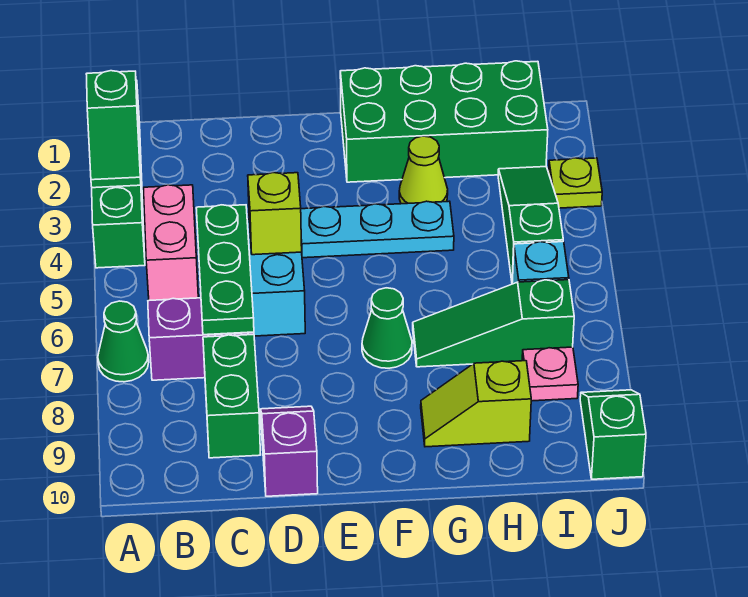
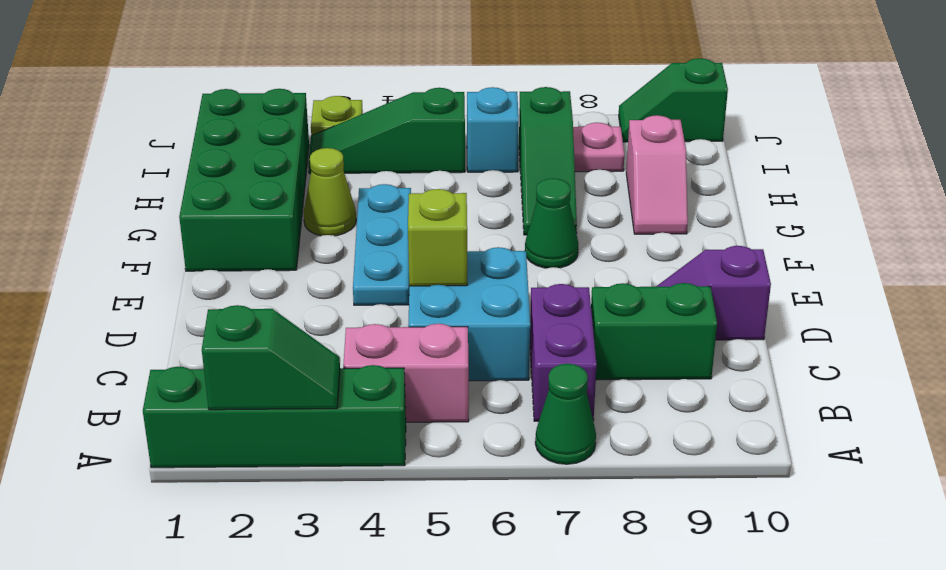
green 1x3 plate [196,205,254,335] -> none
lime 1x2 slope [421,361,531,447] -> pink 1x2 slope [626,115,688,234]

